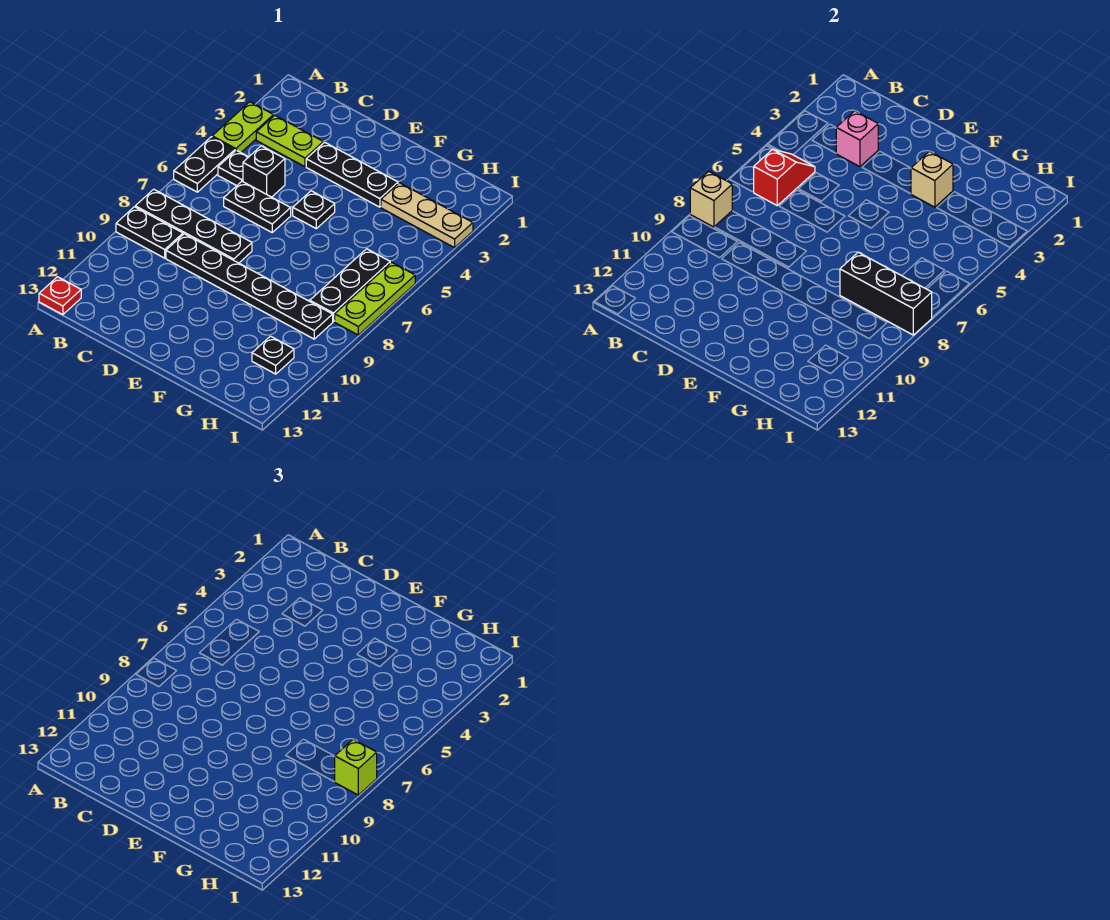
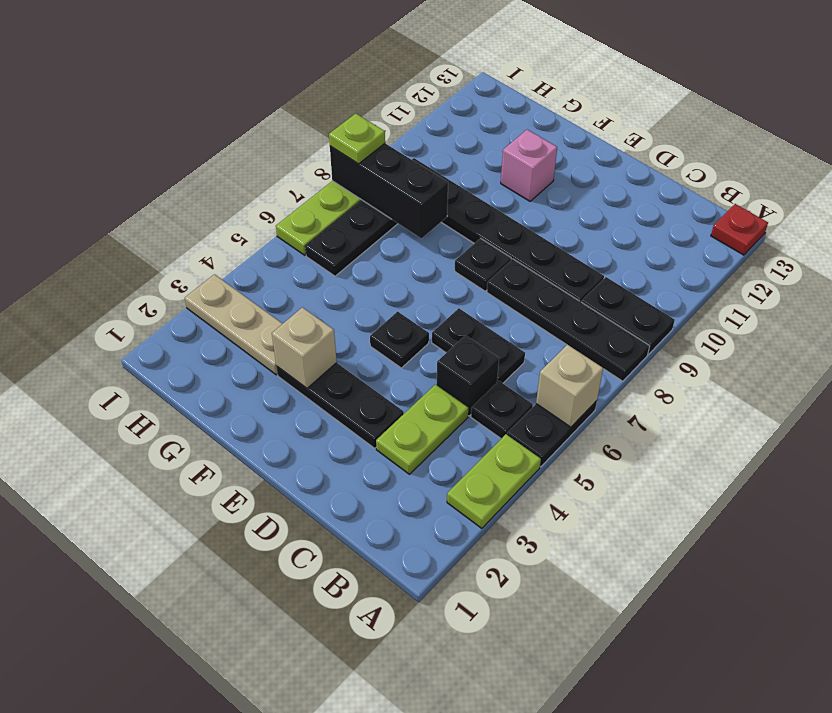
tan 1x1 brick [690,171,732,227] -> tan 1x1 brick moved to [536,345,603,427]
lime 1x2 plate [256,115,323,167] -> lime 1x2 plate turned to [376,384,468,474]
red 1x2 slope [754,149,815,205] -> none
pink 1x1 brick [836,111,878,167] -> pink 1x1 brick moved to [501,130,557,201]
black 1x1 plate [252,336,294,374] -> black 1x1 plate moved to [455,238,511,291]
lime 1x1 brick [335,739,377,795] -> lime 1x1 plate [329,113,385,164]

